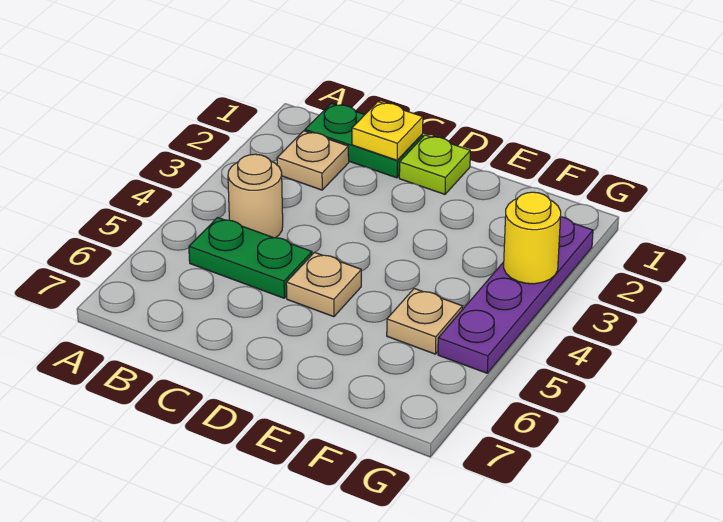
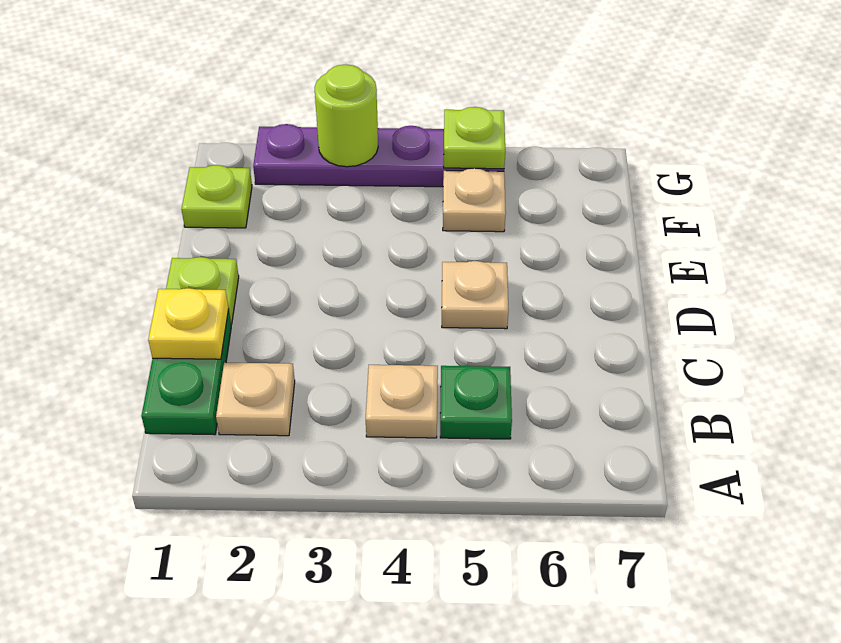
tan 1x1 round brick [228,154,283,238] -> tan 1x1 plate [366,365,438,438]
green 1x2 plate [189,218,312,298] -> green 1x1 plate [440,366,512,439]
none -> lime 1x1 plate [181,165,252,228]
yellow 1x1 round brick [504,192,561,284] -> lime 1x1 round brick [314,64,378,167]
none -> lime 1x1 plate [444,107,505,169]

